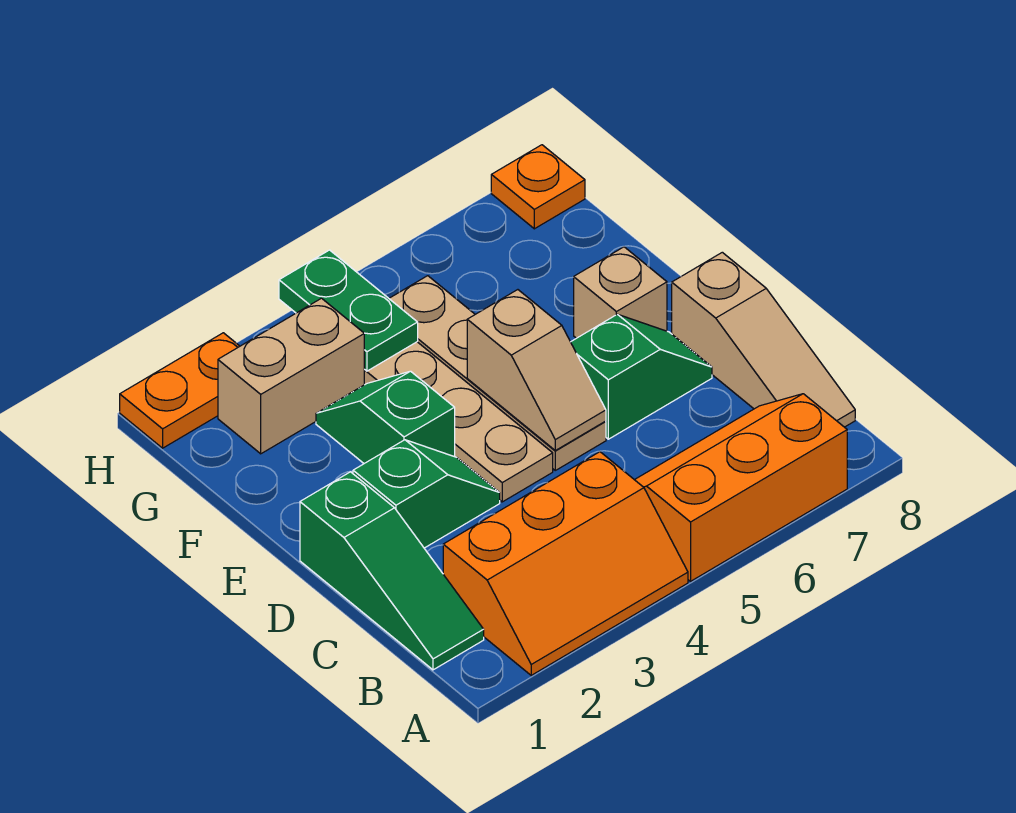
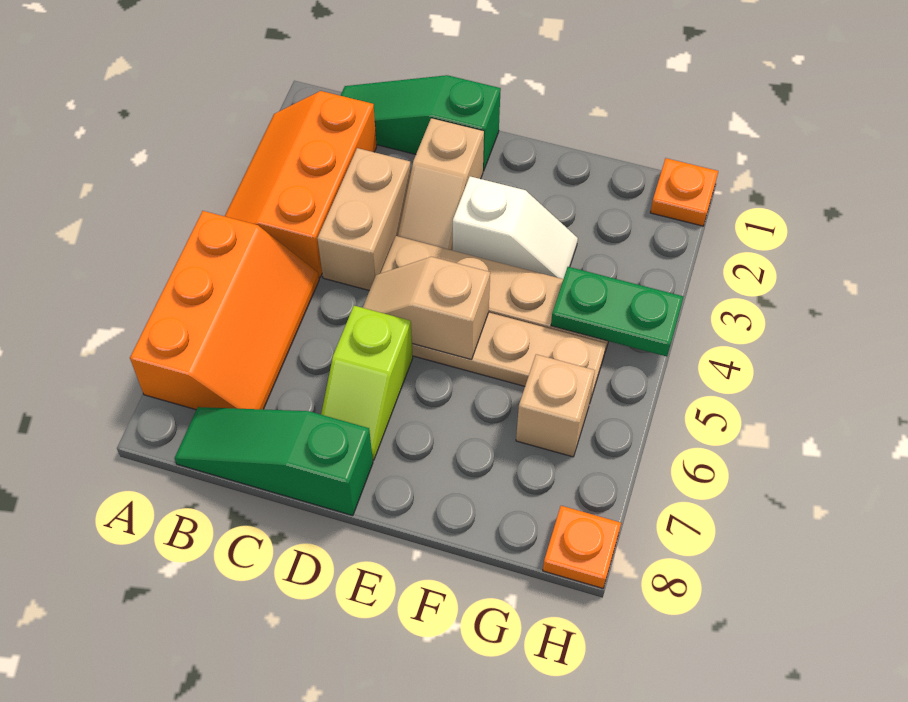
tan 1x3 slope [672,252,855,427] -> green 1x3 slope [175,407,373,516]
green 1x2 slope [353,440,500,548] -> tan 1x2 slope [398,118,484,250]
green 1x2 slope [571,314,712,439] -> lime 1x2 slope [321,306,413,460]
green 1x2 slope [316,371,455,463] -> white 1x2 slope [453,176,578,279]
tan 1x1 brick [574,247,667,338] -> tan 1x1 brick moved to [516,354,595,457]
tan 1x2 brick [218,298,364,454] -> tan 1x2 brick moved to [317,148,411,291]
orange 1x2 plate [120,333,240,448] -> orange 1x1 plate [650,158,718,226]

